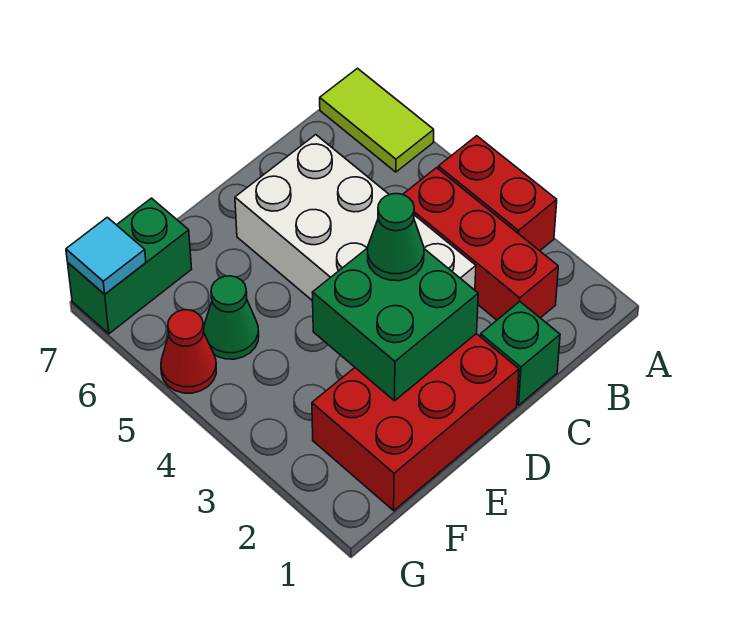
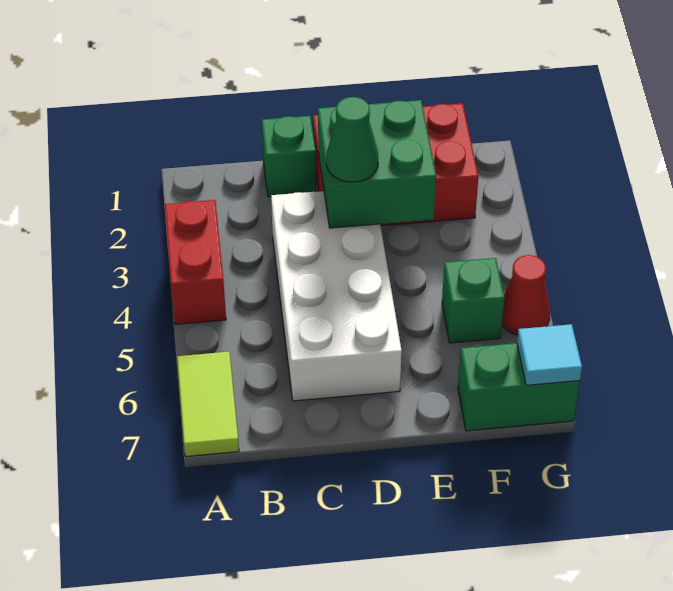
red 1x3 brick [403,168,558,320] -> none
green 1x1 cone [204,276,259,359] -> green 1x1 brick [442,258,504,343]

